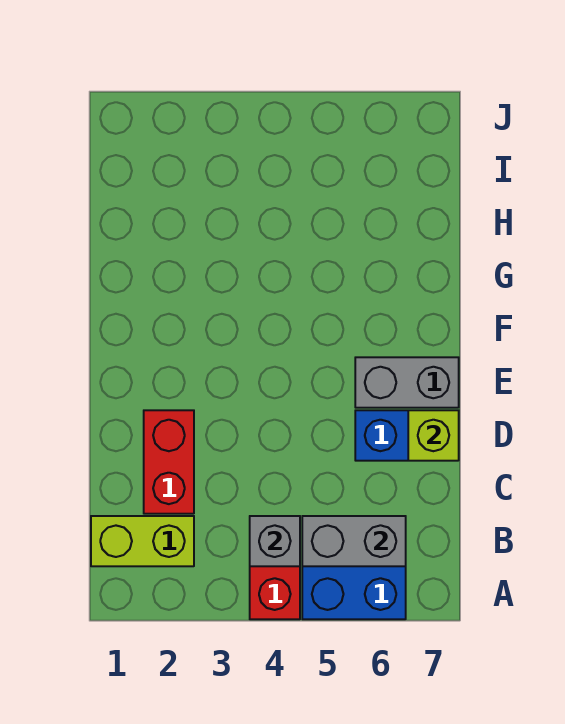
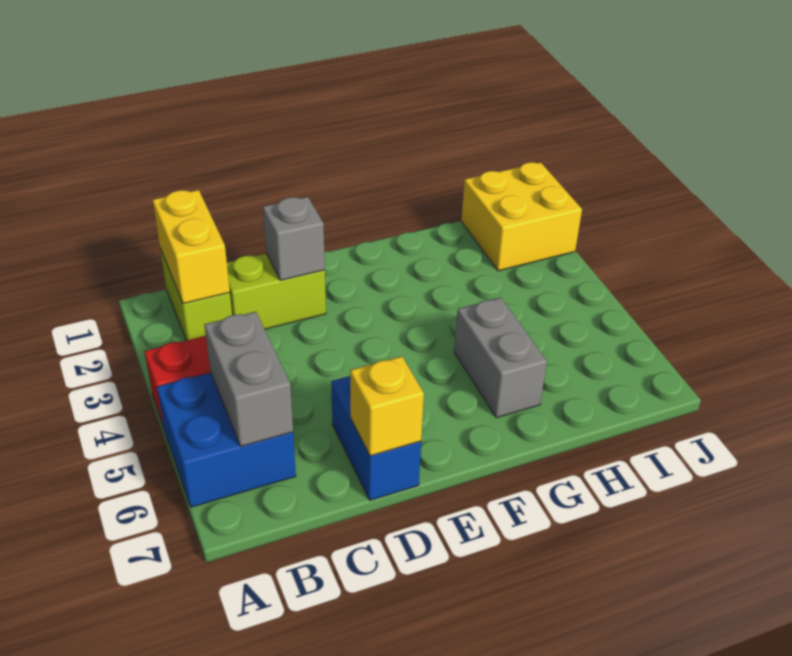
none -> yellow 1x2 brick [153,190,230,304]
grey 1x1 brick [250,516,300,566] -> grey 1x1 brick moved to [263,197,325,280]
red 1x2 brick [144,410,194,514] -> lime 1x2 brick [227,254,326,329]
lime 1x1 brick [408,410,459,461] -> yellow 1x1 brick [350,356,424,456]
grey 1x2 brick [355,357,459,408] -> grey 1x2 brick moved to [454,298,547,418]
none -> yellow 2x2 brick [461,162,582,271]

